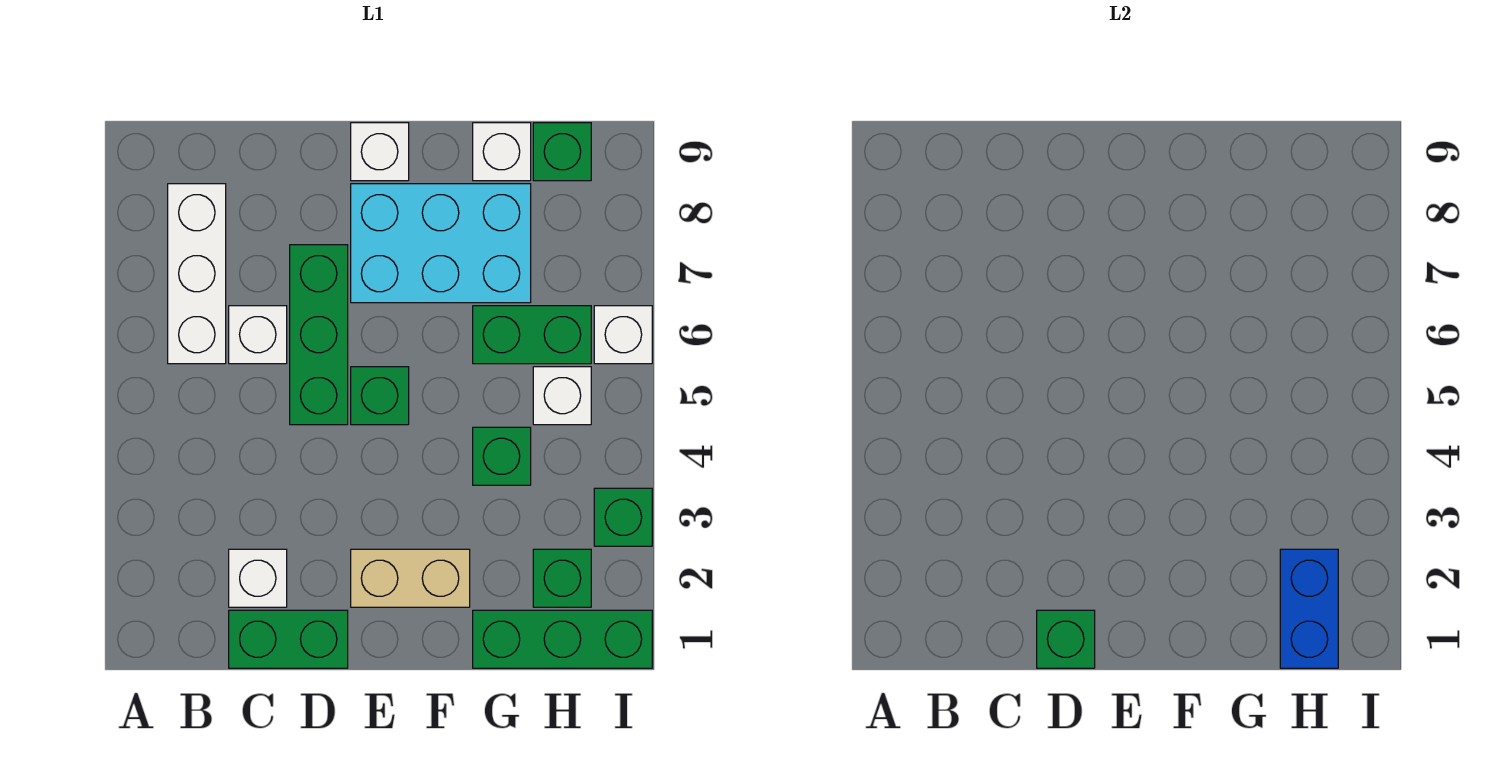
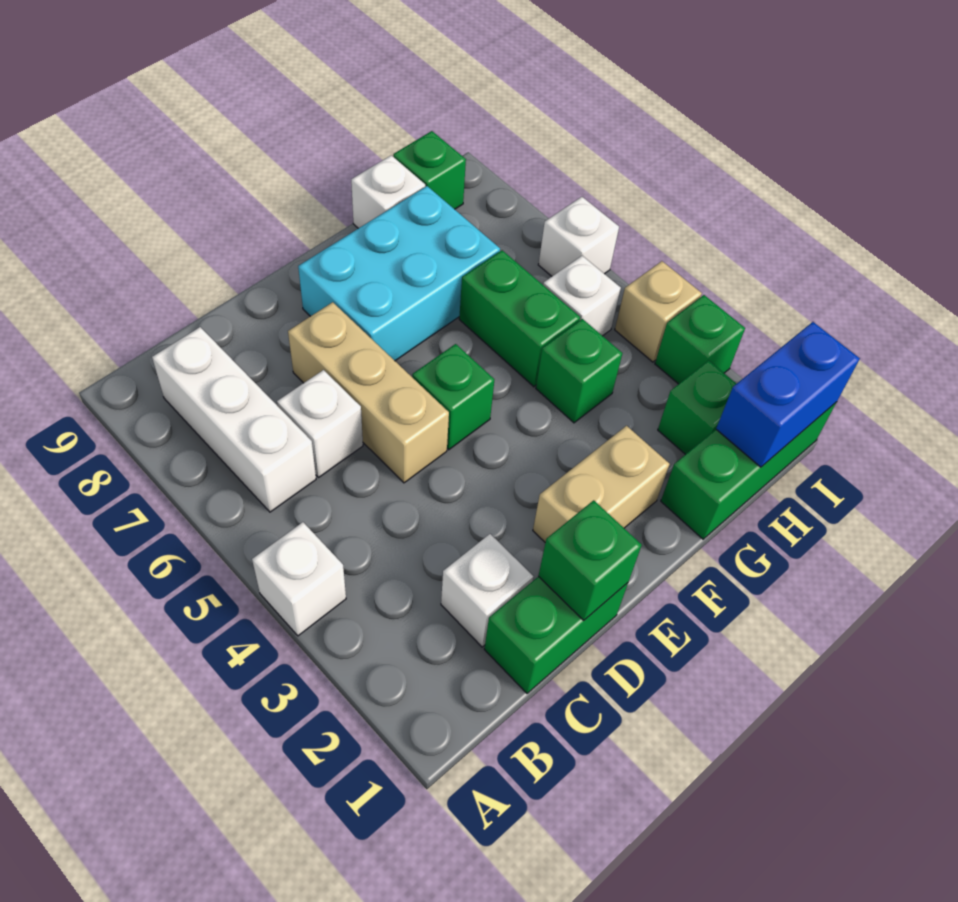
green 1x3 brick [290,245,348,425] -> tan 1x3 brick [288,302,449,483]
white 1x1 brick [351,123,409,181] -> white 1x1 brick moved to [252,522,346,636]
green 1x2 brick [473,306,591,364] -> green 1x2 brick turned to [459,250,580,387]
blue 1x2 brick [1280,549,1338,668] -> blue 1x2 brick turned to [716,322,860,467]
none -> tan 1x1 brick [615,261,702,362]

